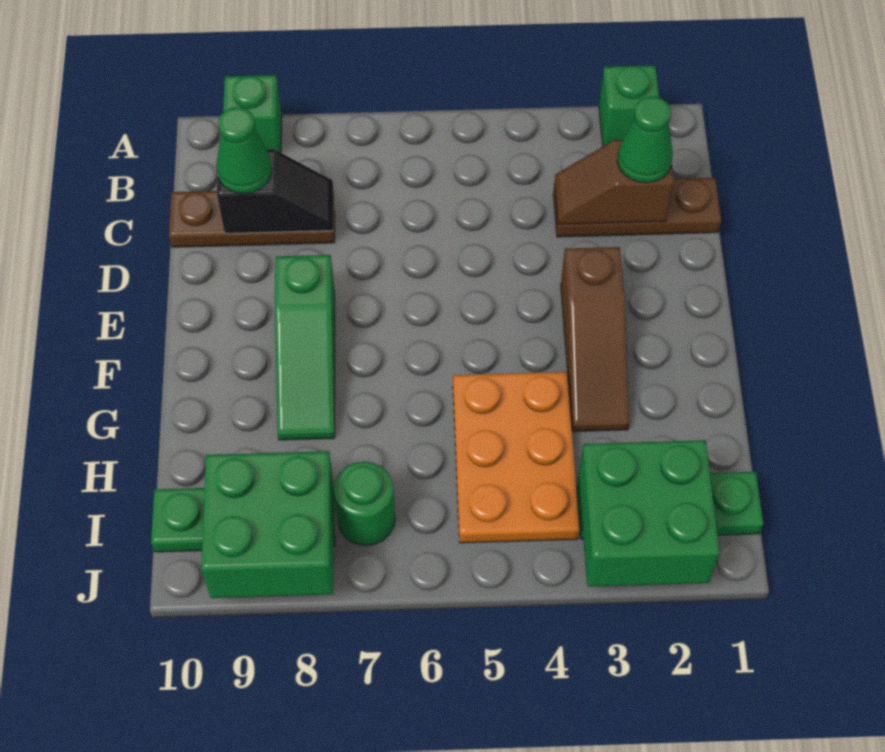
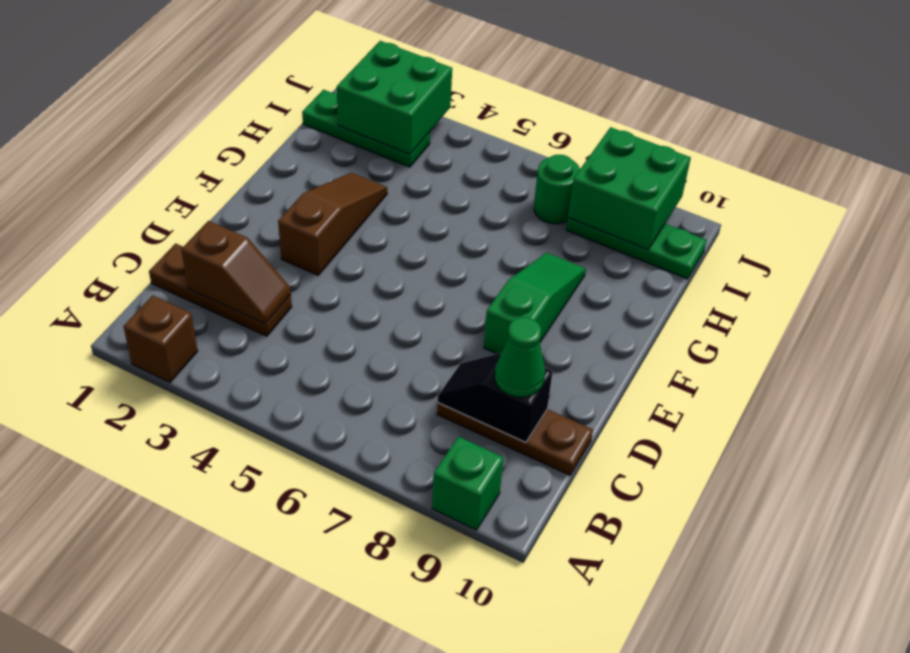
green 1x1 brick [599,65,659,146] -> brown 1x1 brick [123,295,198,382]
green 1x1 cone [617,96,673,183] -> none
orange 2x3 plate [453,372,580,543] -> none

